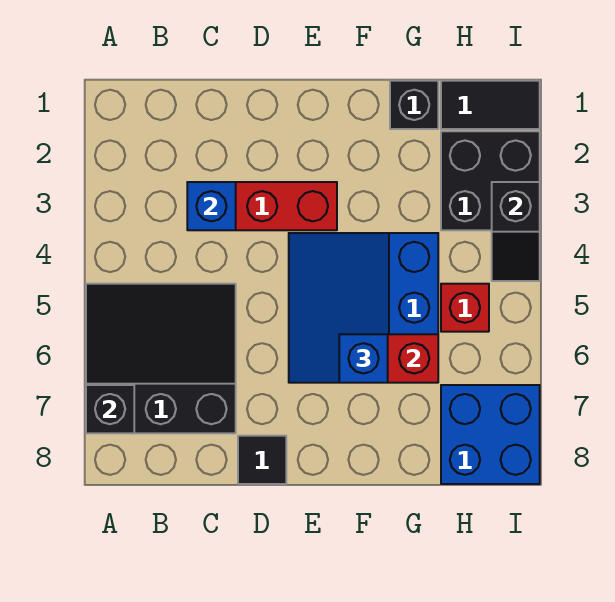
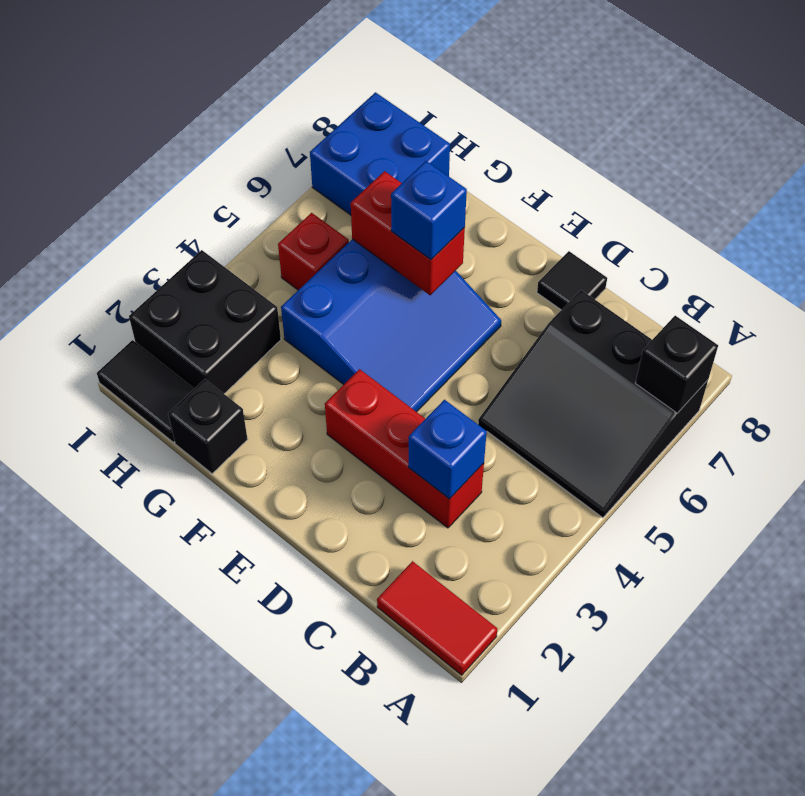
none -> red 1x2 tile [377,561,497,675]
black 1x2 slope [492,182,540,281] -> none

